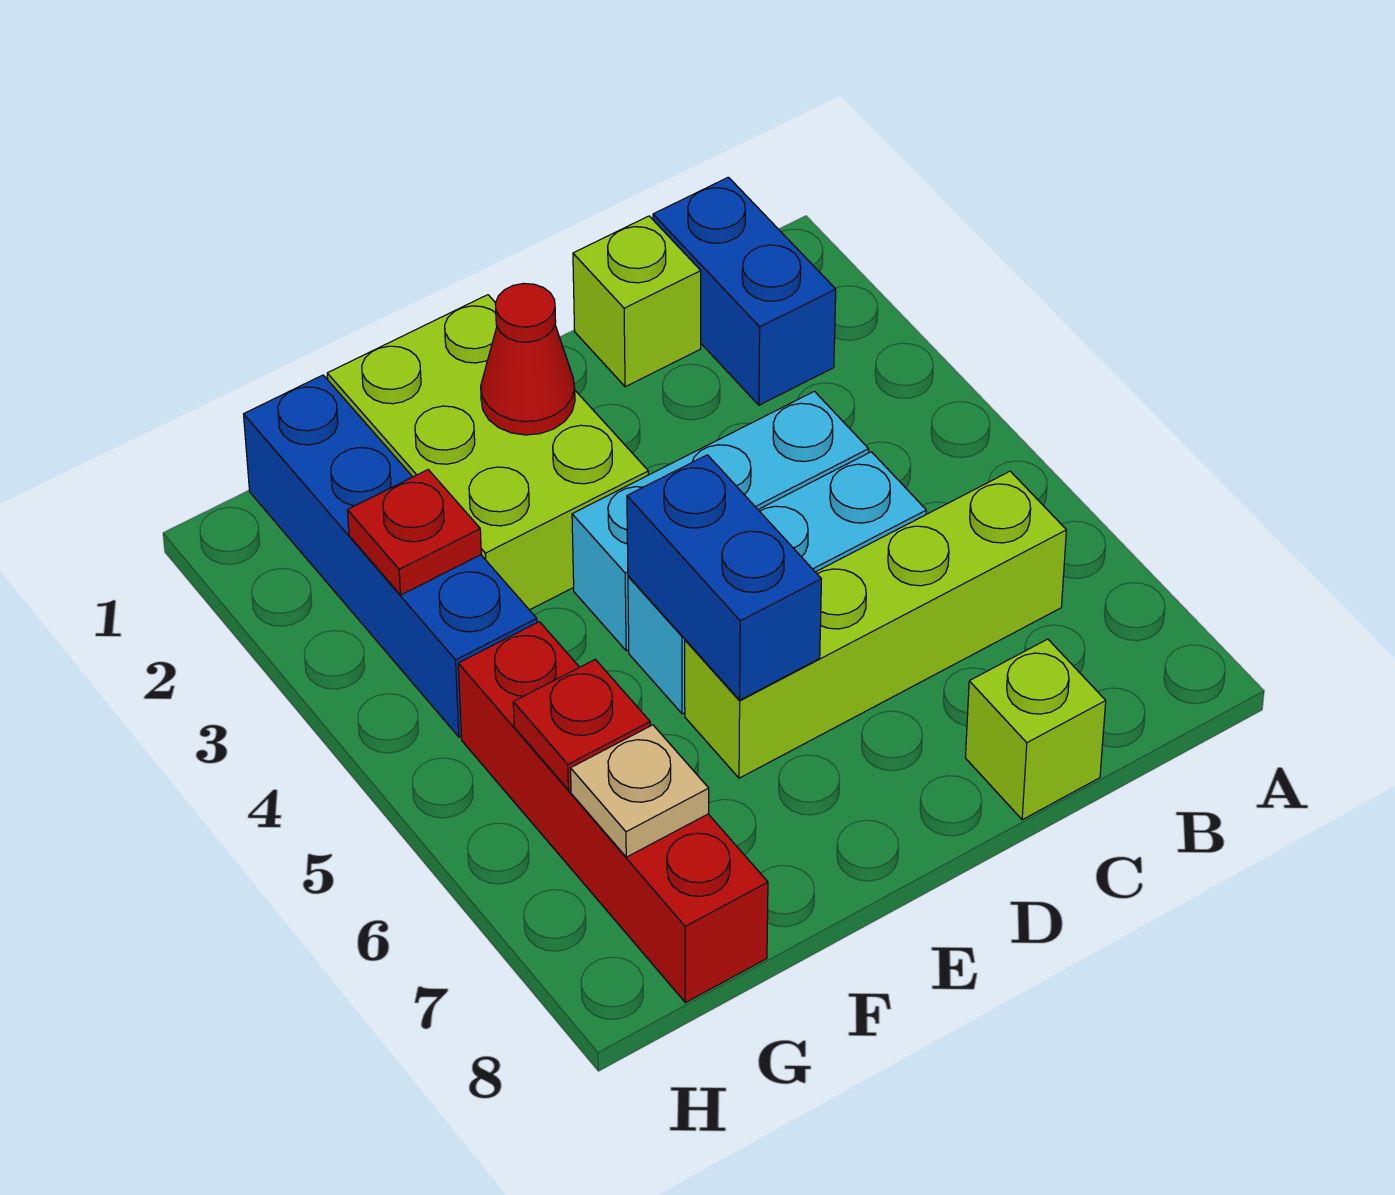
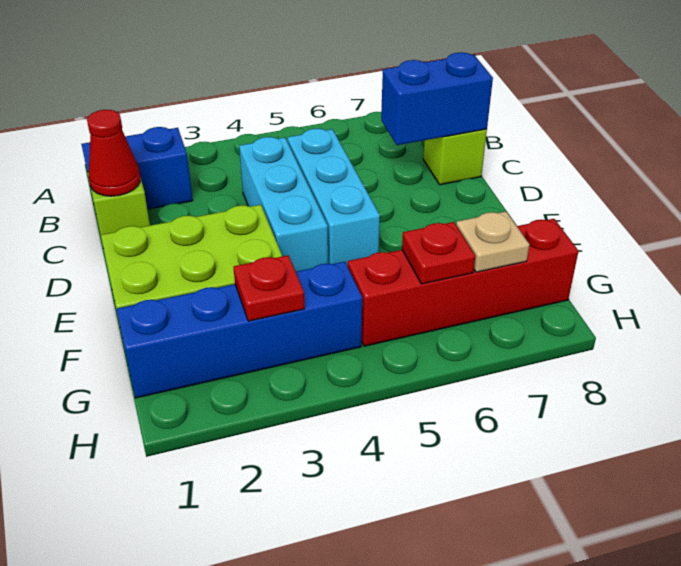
lime 1x4 brick [685,471,1066,778] -> none
red 1x1 cone [481,283,575,435] -> red 1x1 cone moved to [87,110,140,196]
blue 1x2 brick [627,455,821,700] -> blue 1x2 brick moved to [381,52,493,145]

